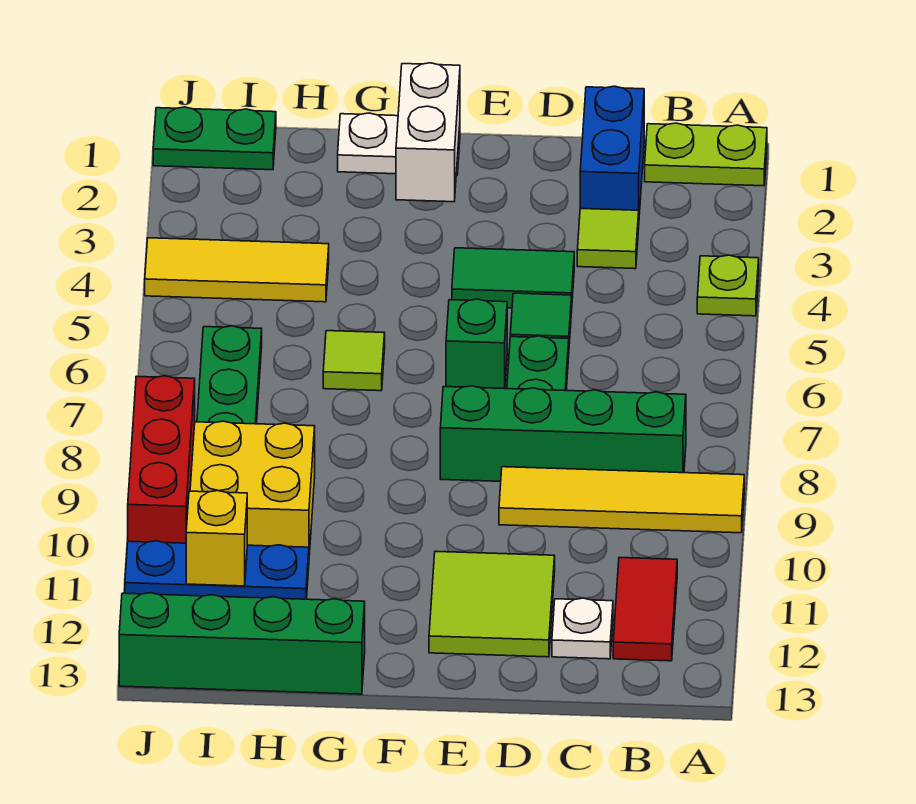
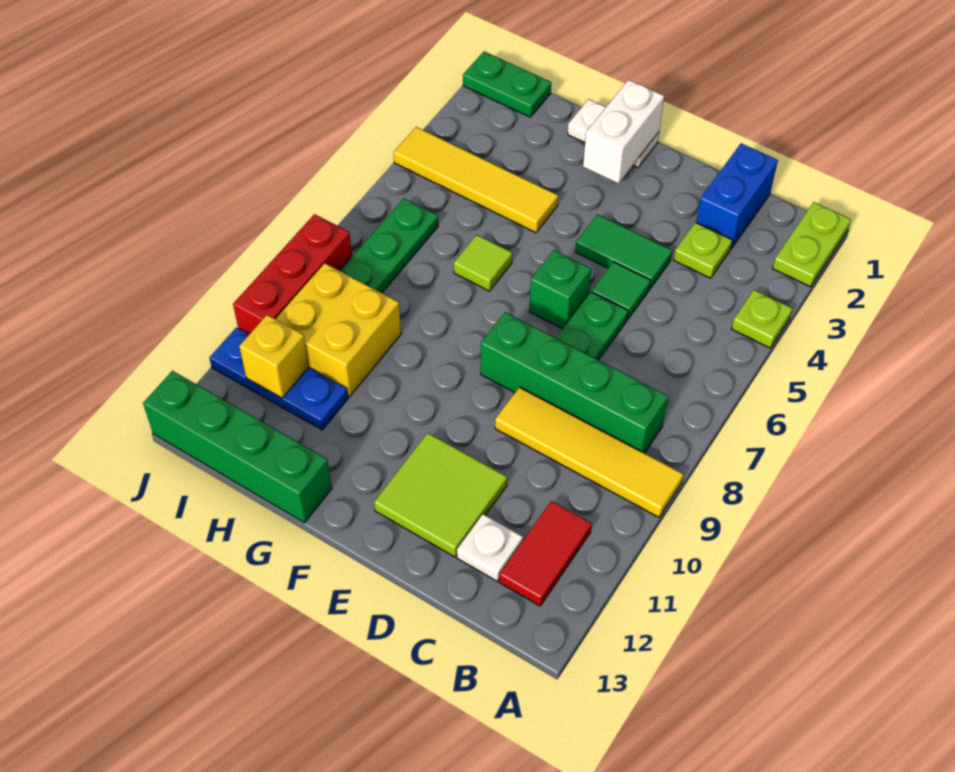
lime 1x2 plate [645,123,767,186] -> lime 1x2 plate turned to [773,202,851,287]
lime 1x1 tile [577,209,639,269] -> lime 1x1 plate [674,222,732,278]
yellow 1x3 tile [145,238,329,302] -> yellow 1x4 tile [394,127,558,233]

